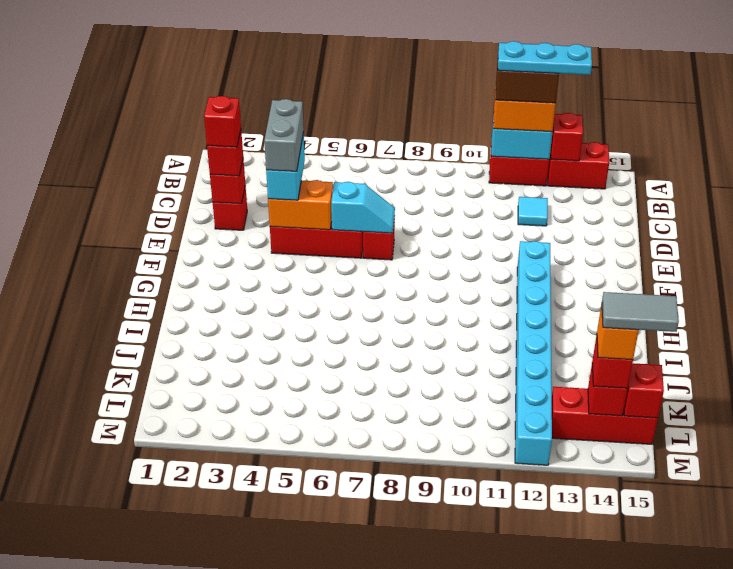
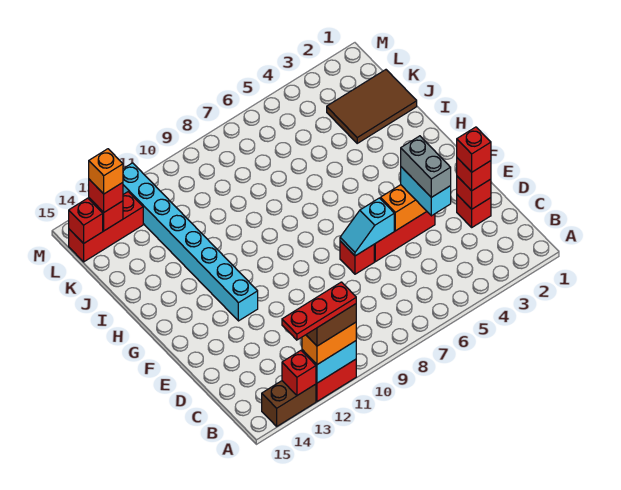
cyan 1x3 plate [498,41,592,75] -> red 1x3 plate [282,282,356,340]
red 1x2 brick [548,142,609,189] -> brown 1x2 brick [262,381,316,426]
cyan 1x1 tile [518,197,548,226] -> none
none -> brown 2x3 tile [327,70,417,143]
grey 1x2 tile [602,292,679,332] -> none

